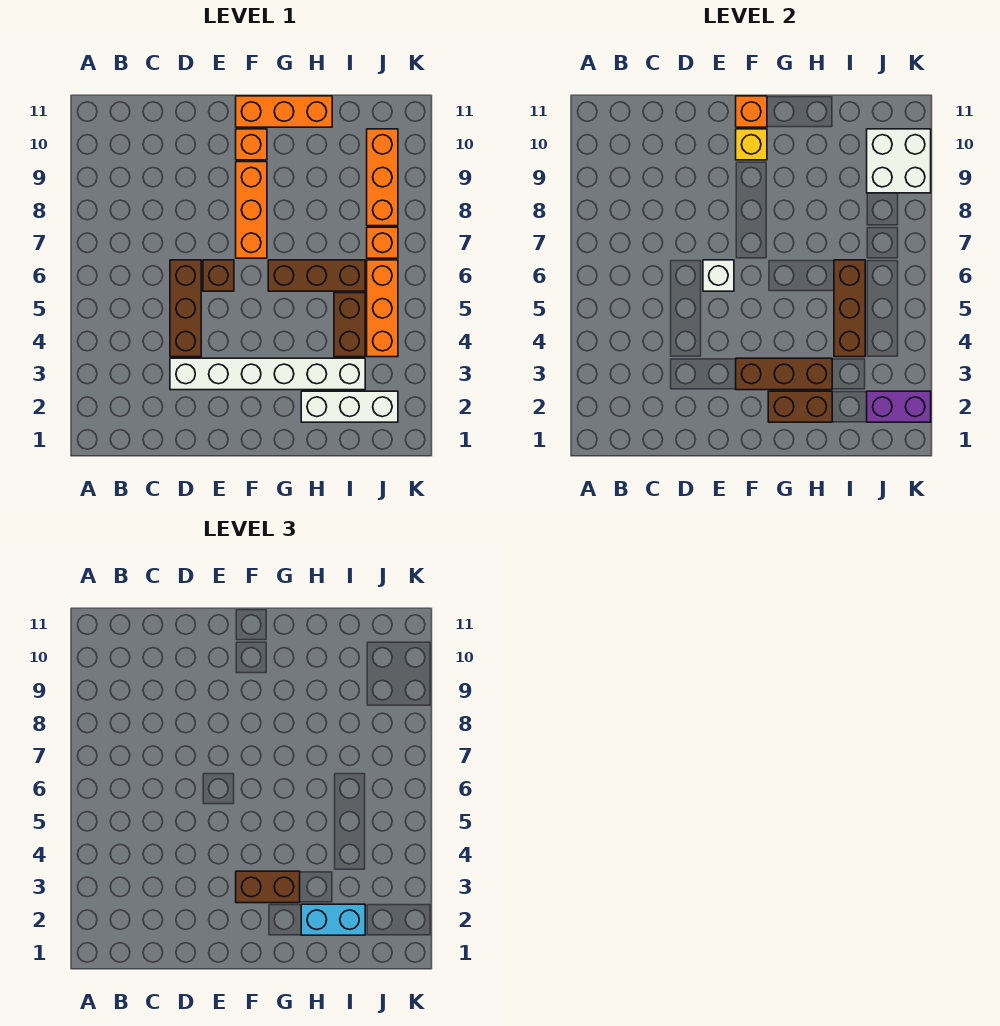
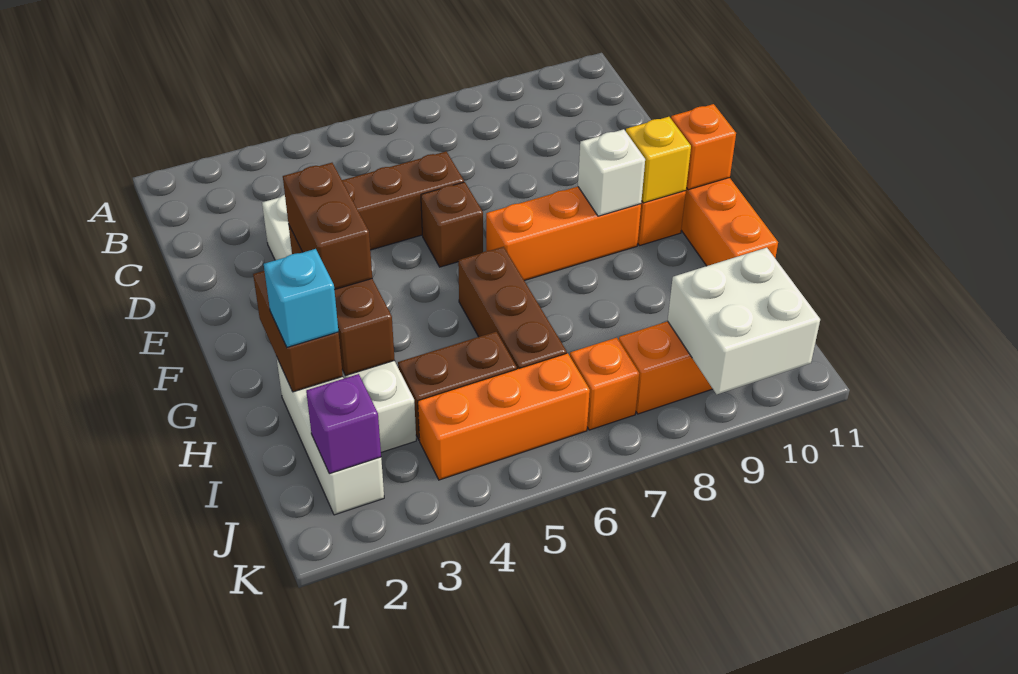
white 1x1 brick [703,260,734,291] -> white 1x1 brick moved to [578,129,645,216]
cyan 1x2 brick [301,904,365,935] -> cyan 1x1 brick [264,249,338,347]
brown 1x3 brick [834,260,865,357] -> none
purple 1x2 brick [867,391,931,422] -> purple 1x1 brick [306,374,381,474]

